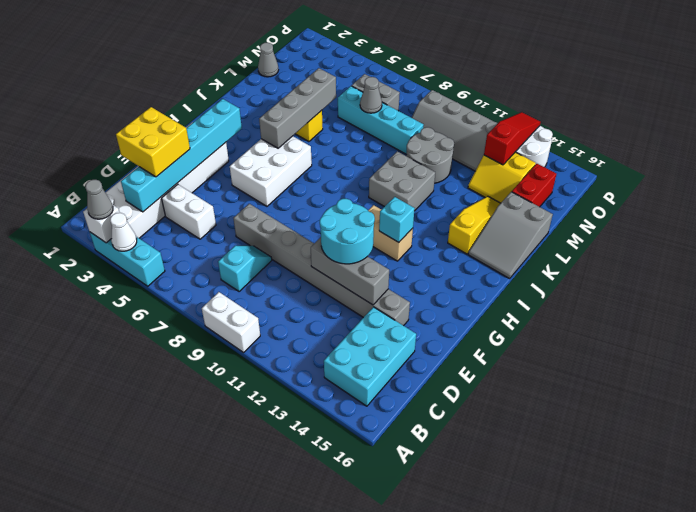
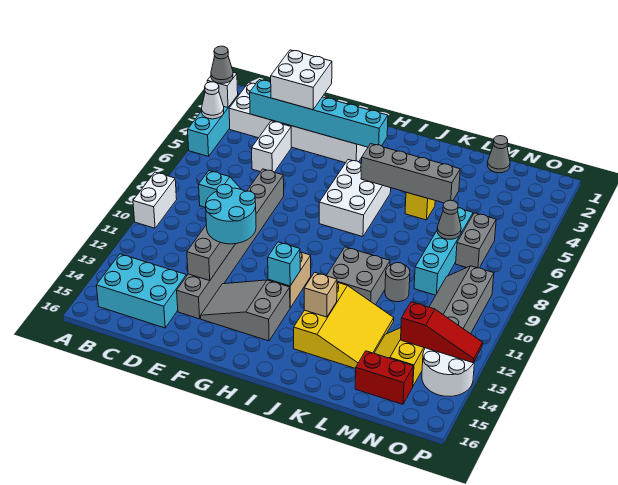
yellow 2x2 brick [116,107,190,177] -> white 2x2 brick [271,50,332,110]
white 2x3 brick [230,136,312,206] -> white 2x3 brick turned to [319,160,391,237]
none -> tan 1x1 brick [304,272,337,317]
yellow 1x3 slope [448,196,501,254] -> yellow 3x3 slope [294,282,394,369]
grey 2x3 slope [468,192,553,279] -> grey 2x3 slope moved to [201,280,290,341]
grey 2x2 round brick [406,127,454,183] -> grey 1x1 round brick [385,263,410,302]

